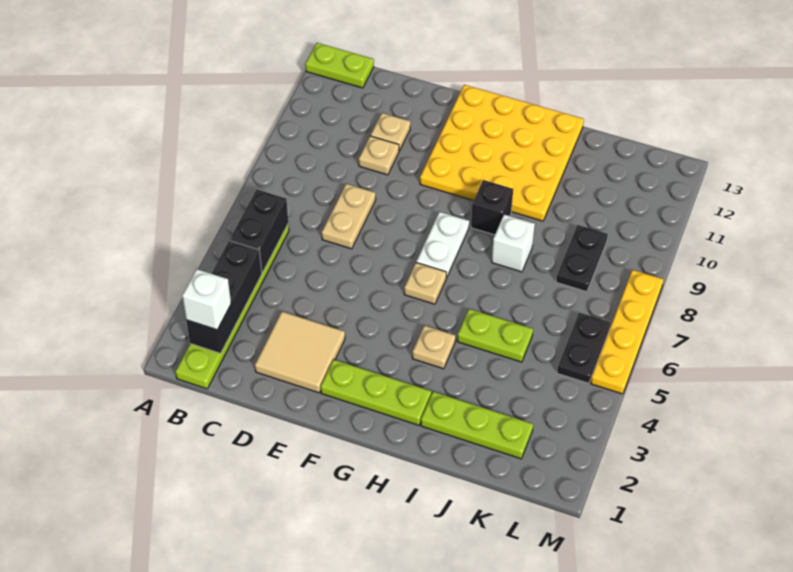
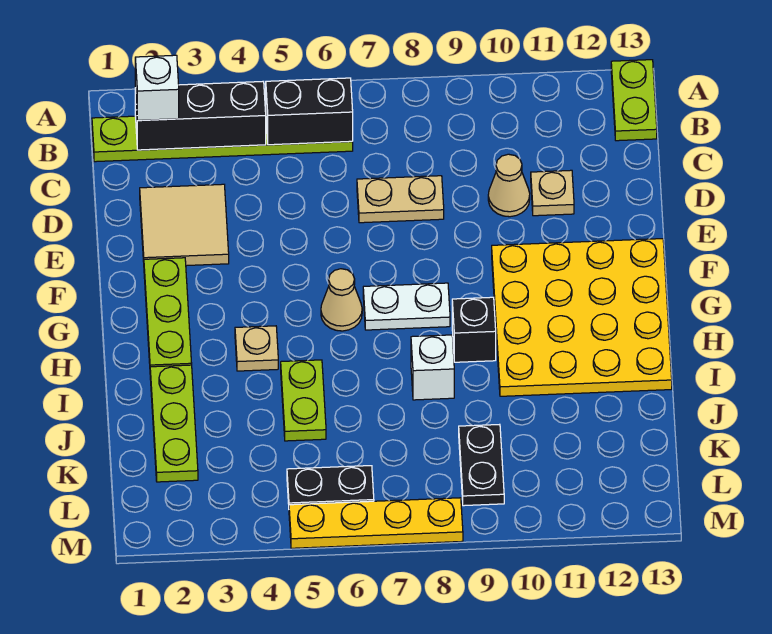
tan 1x1 plate [359,136,399,175] -> tan 1x1 cone [488,154,530,217]
tan 1x1 plate [404,263,446,304] -> tan 1x1 cone [321,269,362,331]
black 1x2 plate [556,225,608,292] -> black 1x2 plate turned to [459,424,504,506]

